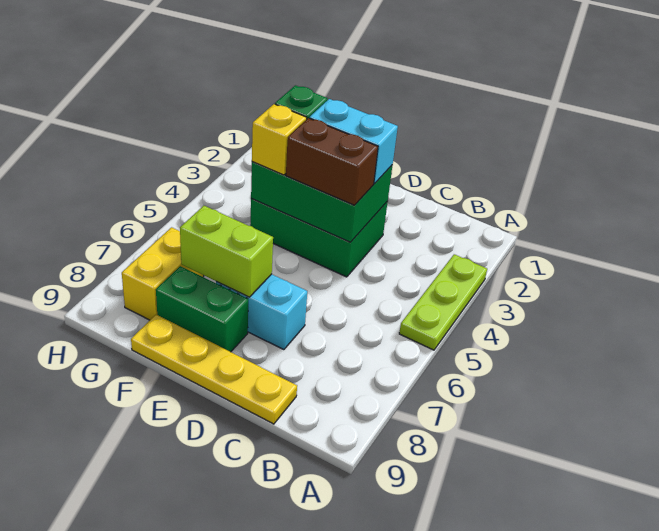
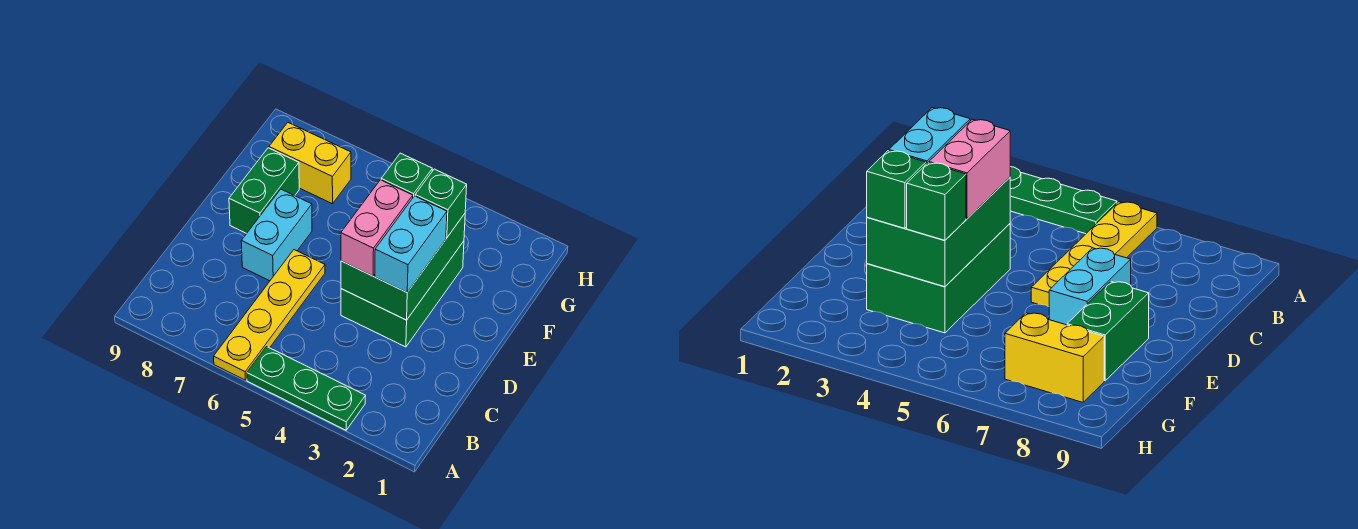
lime 1x3 plate [399,254,487,350] -> green 1x3 plate [247,347,365,430]
yellow 1x4 plate [131,315,297,424] -> yellow 1x4 plate moved to [214,250,325,380]
brown 1x2 brick [286,118,378,205] -> pink 1x2 brick [341,180,413,276]
lime 1x2 brick [180,206,273,297] -> none
yellow 1x1 brick [252,104,307,175] -> green 1x1 brick [381,153,432,197]

